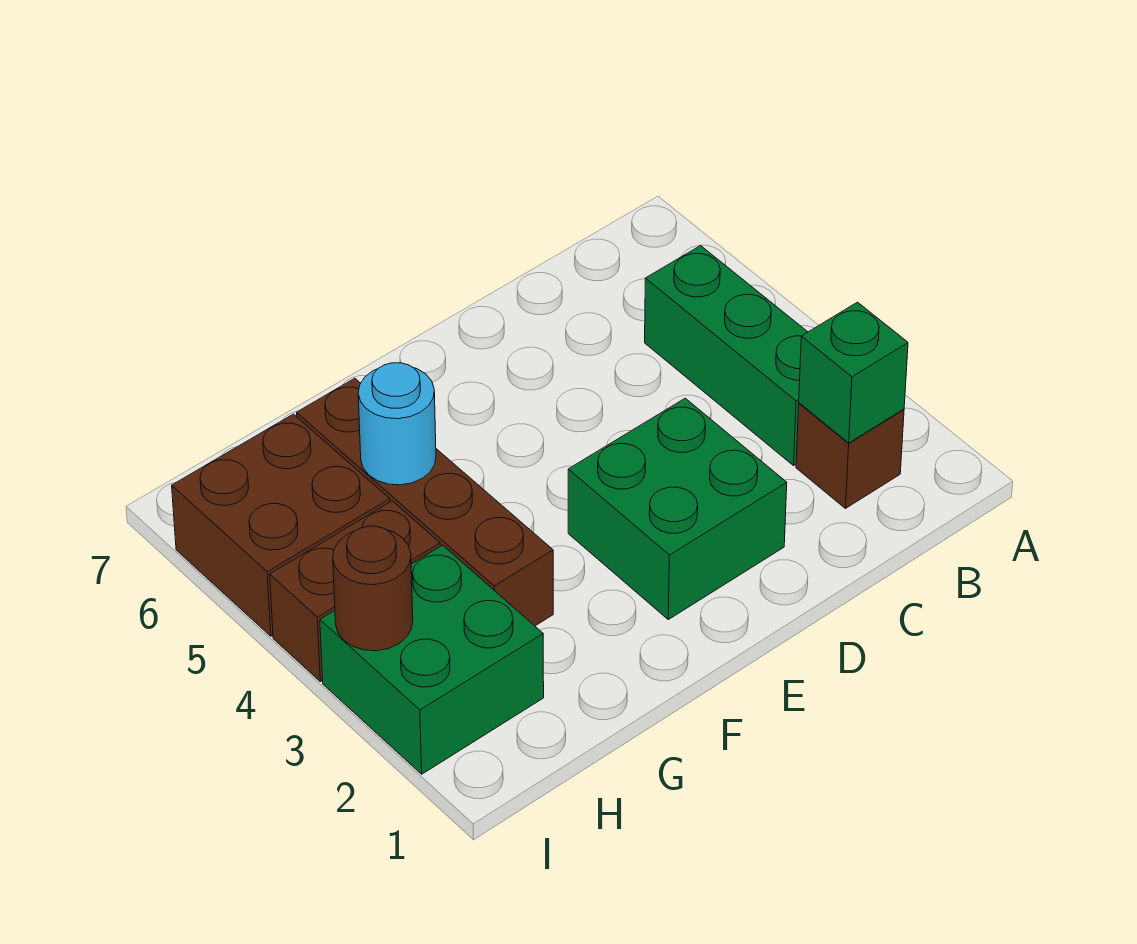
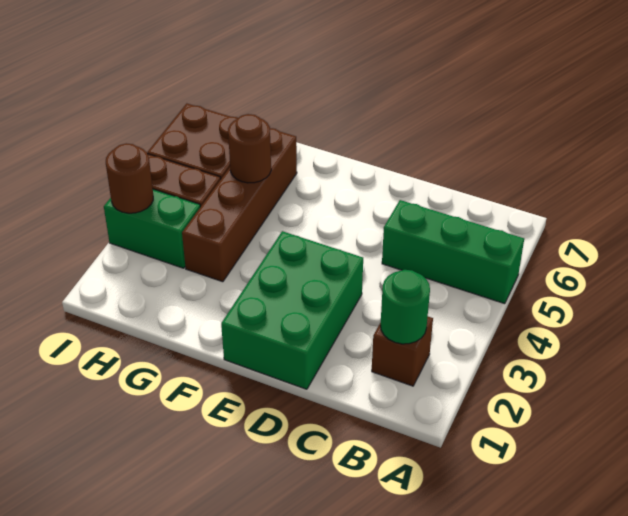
green 1x1 brick [799,302,908,443] -> green 1x1 round brick [381,270,430,344]
green 1x3 brick [645,246,807,466] -> green 1x3 brick turned to [382,200,524,304]
green 2x2 brick [568,398,787,619] -> green 2x3 brick [221,231,363,389]
cyan 1x1 round brick [358,363,436,485] -> brown 1x1 round brick [228,114,271,183]
green 2x2 brick [320,545,544,774] -> green 1x2 brick [104,189,200,268]

